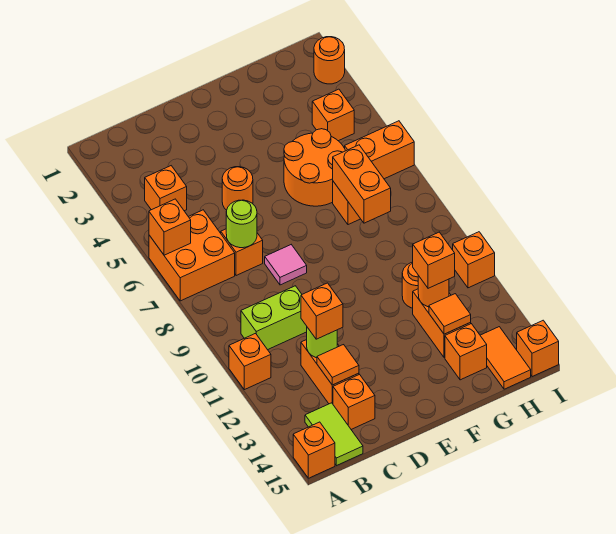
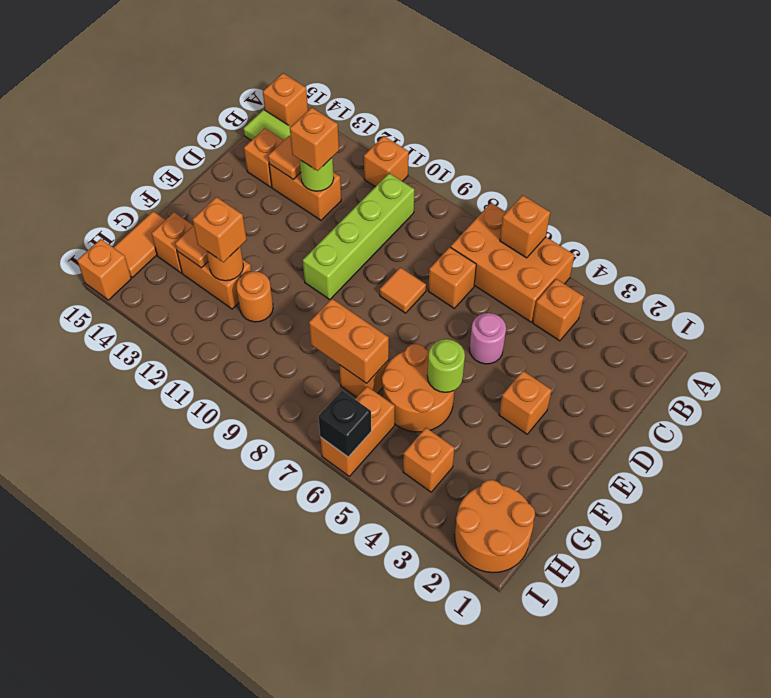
orange 2x2 brick [149,210,235,301] -> orange 2x3 brick [451,203,575,322]
lime 1x2 brick [241,286,307,350] -> lime 1x4 brick [303,173,415,300]
lime 1x1 round brick [226,200,257,248] -> lime 1x1 round brick moved to [427,339,465,392]
orange 1x1 round brick [222,167,253,210] -> pink 1x1 round brick [469,313,506,364]
pink 1x1 tile [265,245,307,285] -> orange 1x1 tile [380,267,426,313]
orange 1x2 tile [480,327,531,389] -> orange 1x2 tile turned to [113,211,165,277]
orange 1x1 round brick [314,37,345,84] -> orange 2x2 round brick [455,480,535,573]
none -> black 1x1 brick [318,391,371,457]
orange 1x1 brick [453,232,495,288] -> orange 1x1 brick moved to [499,371,552,434]

